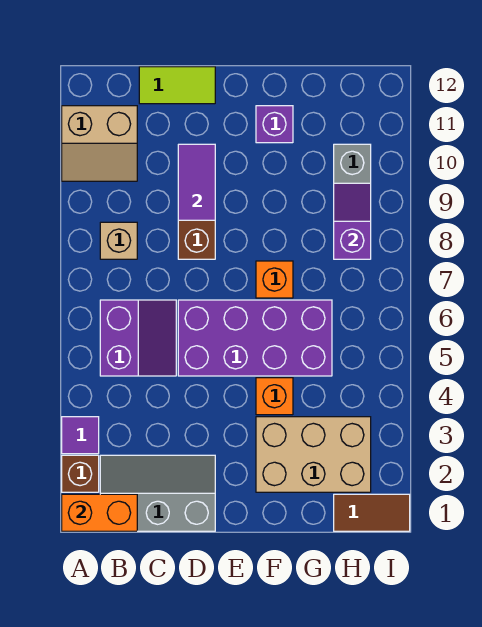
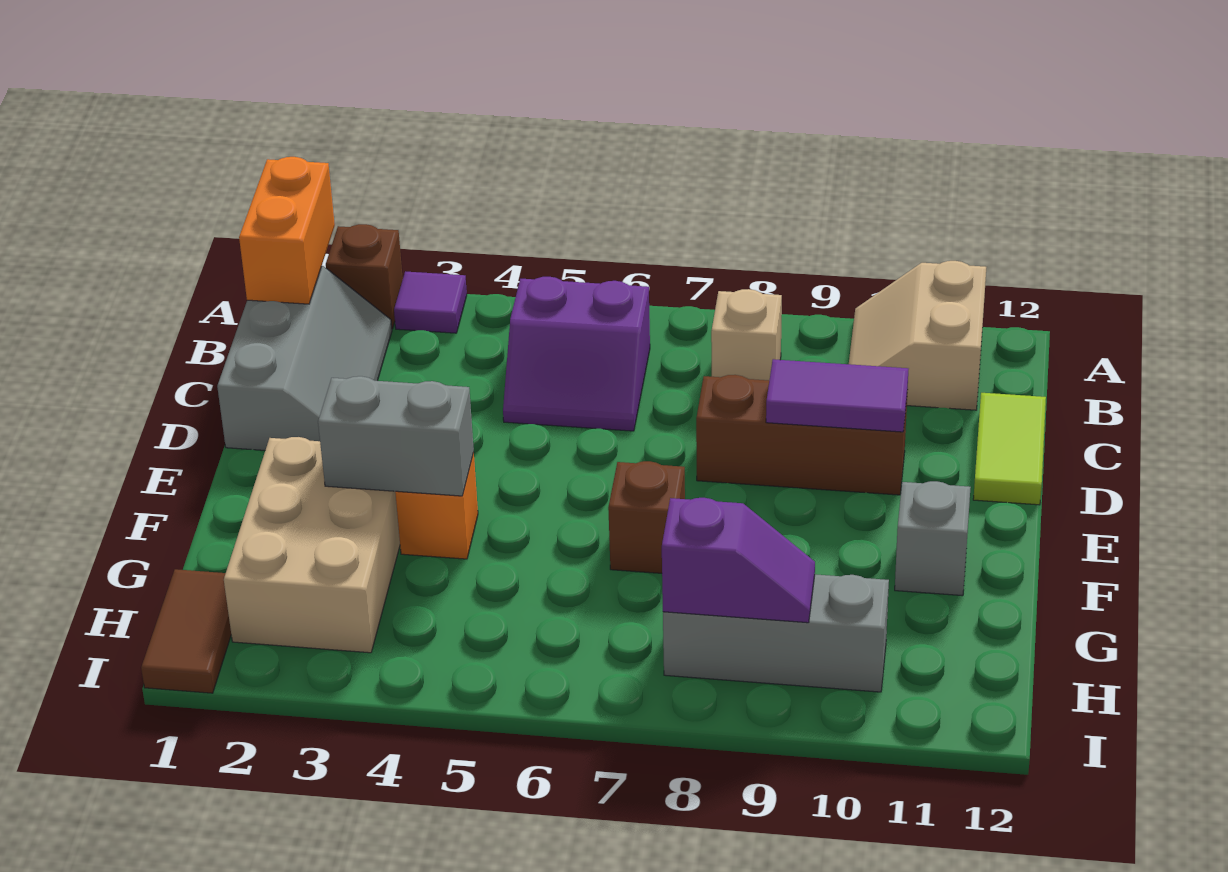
purple 2x4 brick [178,300,332,376] -> none
none -> grey 1x2 brick [318,376,474,496]
orange 1x1 brick [256,261,293,298] -> brown 1x1 brick [608,461,685,573]
purple 1x1 brick [256,106,293,143] -> grey 1x1 brick [895,481,971,596]

